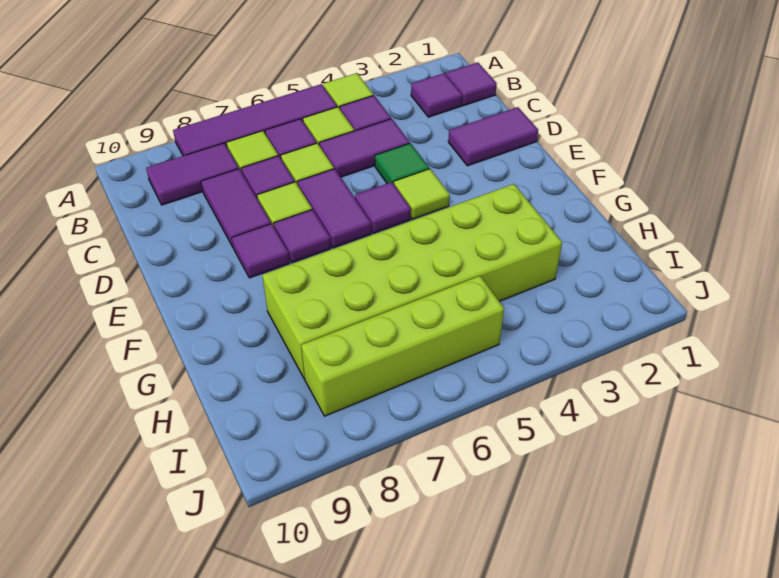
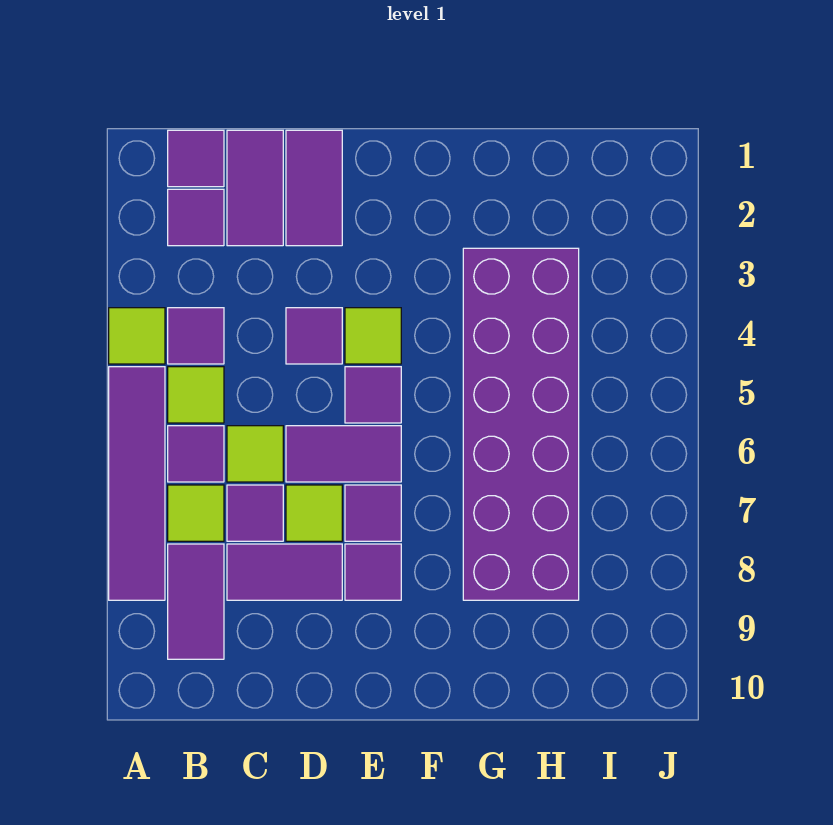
purple 1x2 tile [319,119,410,177] -> purple 1x2 tile moved to [227,130,283,246]
green 1x1 tile [375,143,429,184] -> purple 1x1 tile [286,308,342,364]
lime 2x6 brick [262,184,562,379] -> purple 2x6 brick [463,248,579,600]
lime 1x4 brick [301,276,504,416] -> none

